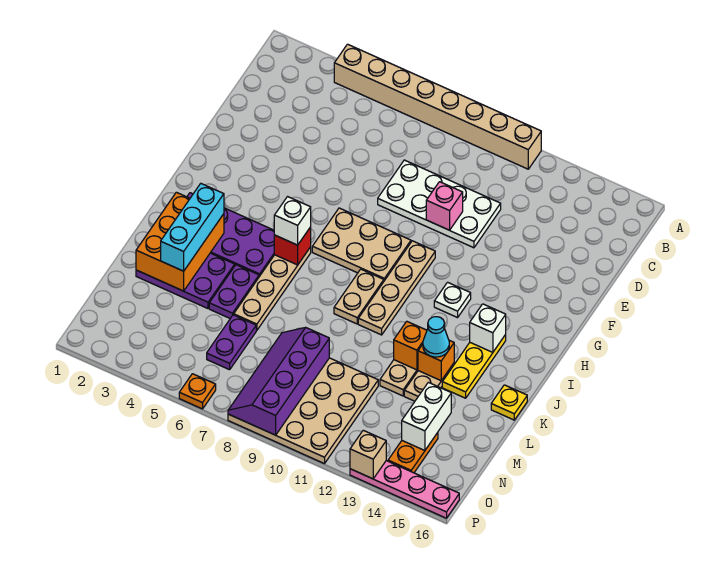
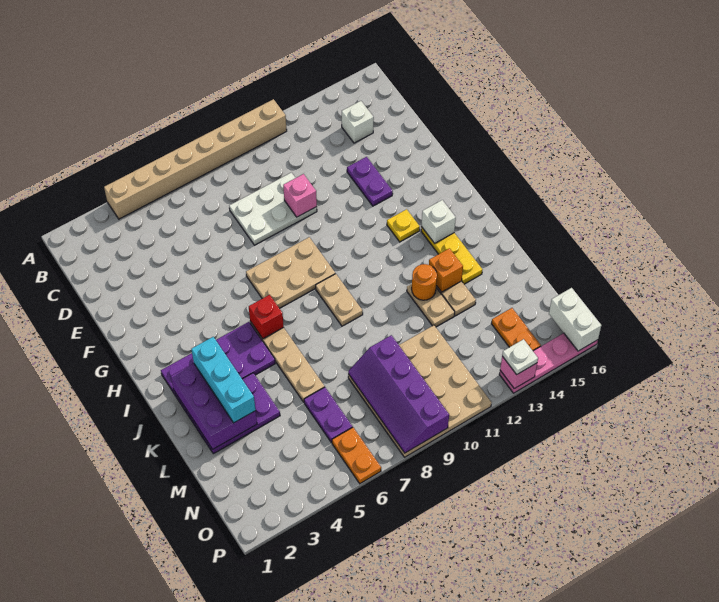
white 2x4 plate [378,160,501,248] -> white 2x3 plate [229,173,317,245]
tan 1x4 plate [358,241,435,335] -> none
white 1x1 plate [434,282,471,318] -> white 1x1 plate moved to [502,339,538,375]
white 1x1 brick [274,197,311,245] -> white 1x1 brick moved to [342,101,374,143]
orange 2x3 brick [136,192,224,291] -> purple 2x3 brick [171,363,257,449]
purple 1x2 plate [209,265,259,318] -> purple 1x2 plate moved to [347,157,393,206]
orange 1x1 brick [394,321,427,370] -> orange 1x1 round brick [412,264,437,300]
cyan 1x1 cone [423,317,449,357] -> none
yellow 1x1 plate [491,385,527,420] -> yellow 1x1 plate moved to [387,209,420,242]
white 1x2 brick [402,382,451,451] -> white 1x2 brick moved to [549,288,601,351]
orange 1x1 plate [179,374,216,409] -> orange 1x2 plate [332,428,381,483]
tan 1x1 brick [350,430,386,479] -> pink 1x1 brick [500,356,537,389]

